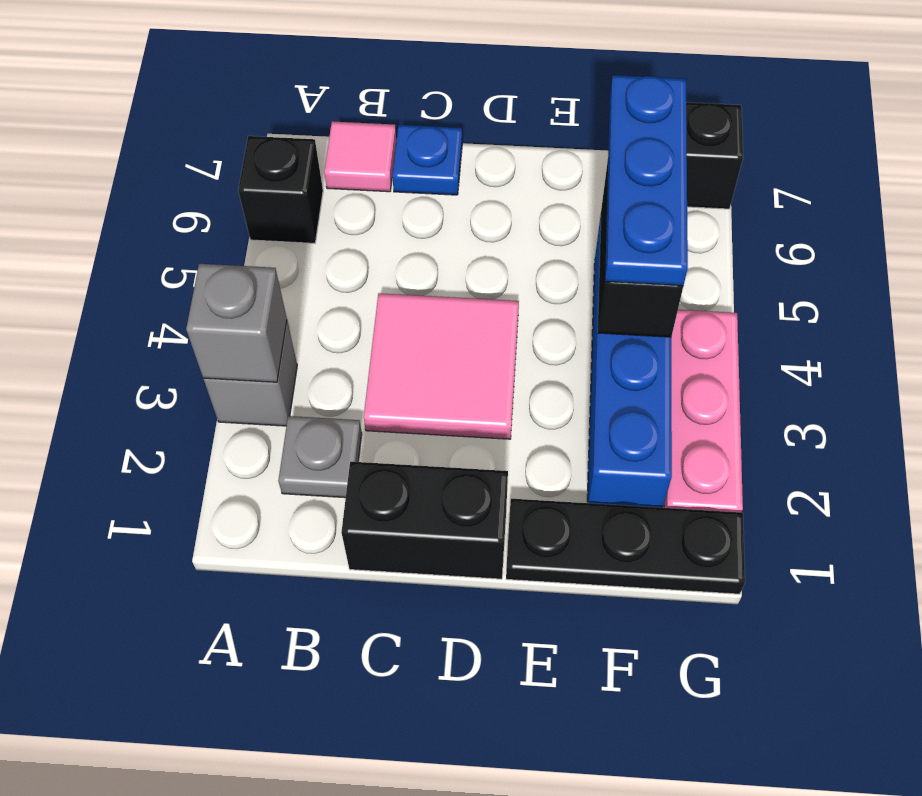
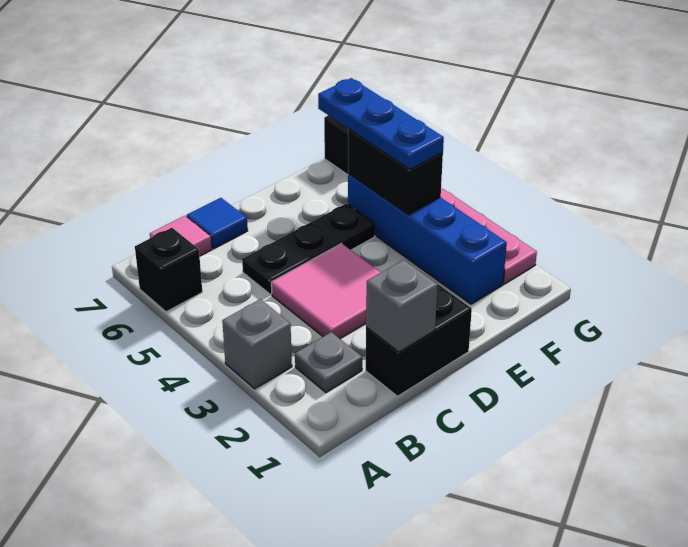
grey 1x1 brick [186,264,287,382] -> grey 1x1 brick moved to [366,260,438,352]
blue 1x1 plate [392,125,462,195] -> blue 1x1 tile [187,198,248,249]
black 1x3 plate [506,499,745,594] -> black 1x3 plate moved to [242,203,375,294]

